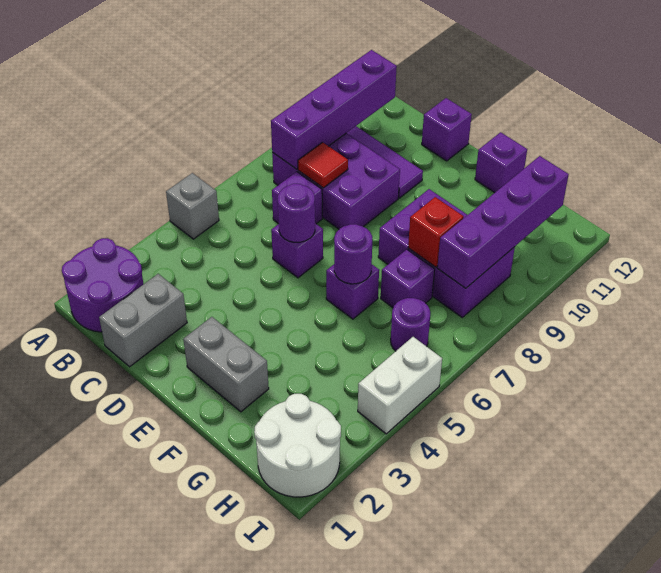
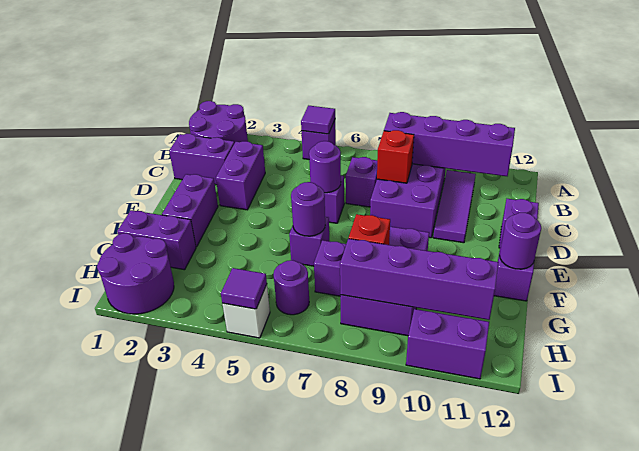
grey 1x1 brick [166,173,219,239] -> purple 1x1 brick [302,120,336,159]
none -> purple 1x1 tile [301,106,335,134]
grey 1x2 brick [99,274,187,367] -> purple 1x2 brick [169,134,235,185]
none -> purple 1x2 brick [216,141,265,210]
red 1x1 tile [298,142,348,188] -> red 1x1 brick [377,130,414,183]
grey 1x2 brick [183,317,269,412] -> purple 1x2 brick [162,174,218,247]
none -> purple 1x1 round brick [500,213,541,269]
none -> purple 1x2 brick [117,210,196,270]
white 2x2 round brick [254,394,341,497] -> purple 2x2 round brick [97,233,174,314]
white 1x2 brick [358,337,442,434] -> white 1x1 brick [222,285,270,338]
none -> purple 1x1 tile [221,268,267,309]
none -> purple 1x2 brick [406,309,489,379]

